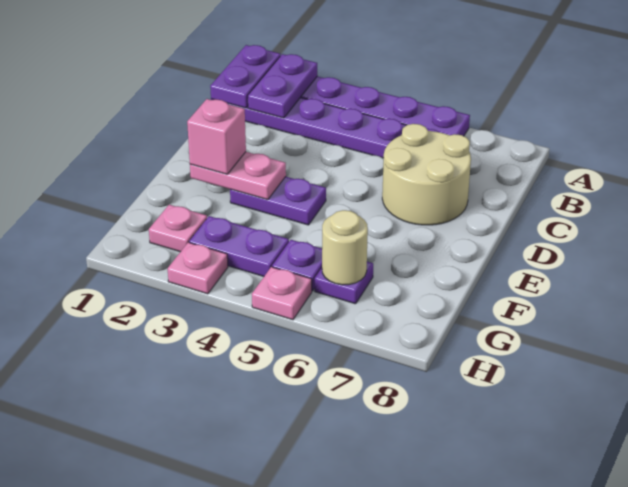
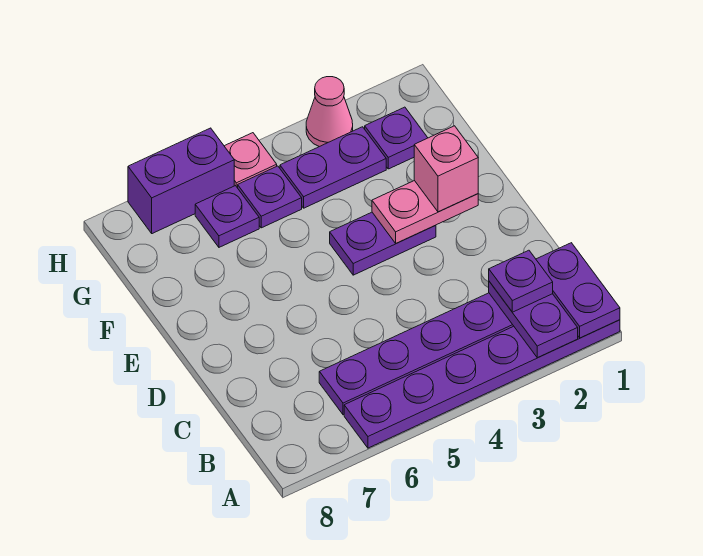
none -> purple 1x1 plate [489,250,553,312]
tan 2x2 round brick [382,124,471,225] -> none
pink 1x1 plate [149,205,207,252] -> purple 1x1 plate [365,107,428,169]
tan 1x1 round brick [322,210,368,285] -> none
pink 1x1 plate [168,242,228,294] -> pink 1x1 cone [306,77,353,147]
none -> purple 1x2 brick [128,128,234,234]

